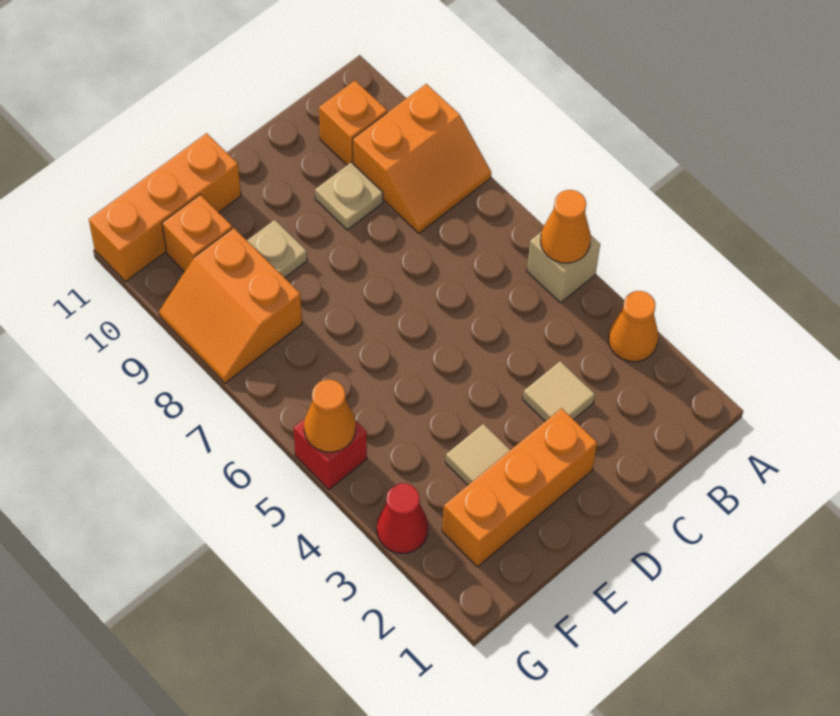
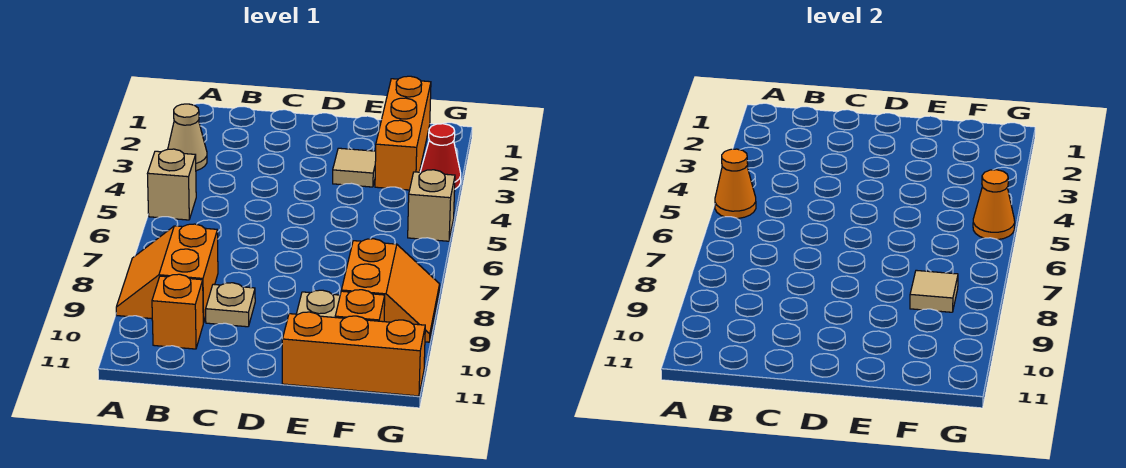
orange 1x1 cone [608,291,658,362] -> tan 1x1 cone [168,104,207,171]
orange 2x2 slope [353,84,491,233] -> orange 2x2 slope turned to [116,224,218,323]
tan 1x1 tile [523,361,595,421] -> tan 1x1 tile moved to [910,270,958,312]
orange 1x3 brick [442,408,597,567] -> orange 1x3 brick turned to [375,76,431,190]
red 1x1 brick [293,420,367,489] -> tan 1x1 brick [408,170,455,241]

